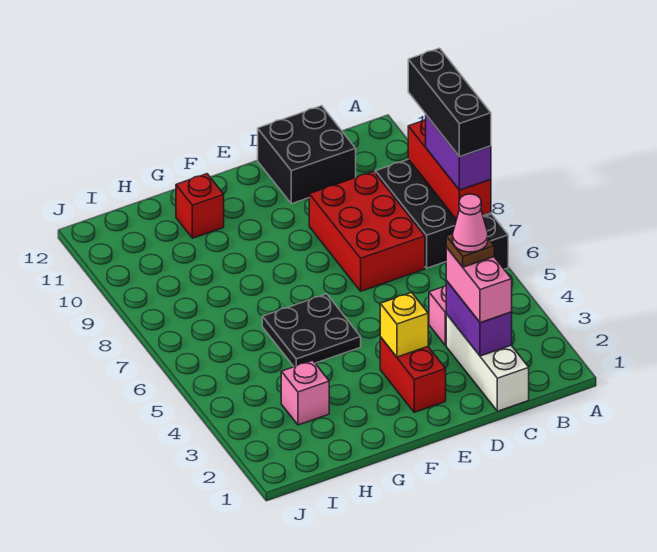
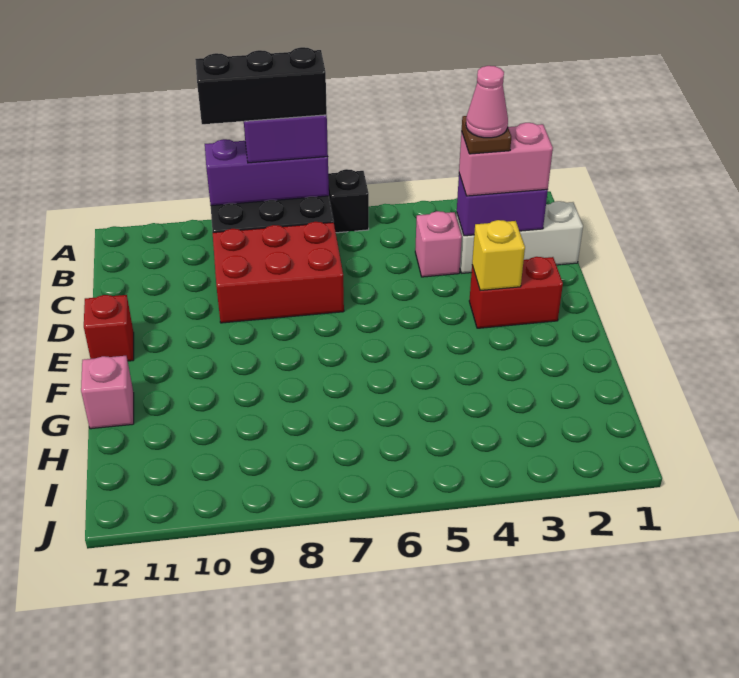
red 1x3 brick [408,119,491,219] -> purple 1x3 brick [205,139,329,206]
black 2x2 brick [258,106,356,204] -> none
black 2x2 plate [262,294,361,367] -> none
red 1x1 brick [176,174,224,238] -> red 1x1 brick moved to [84,295,134,361]
pink 1x1 brick [281,360,329,425] -> pink 1x1 brick moved to [81,356,134,429]

